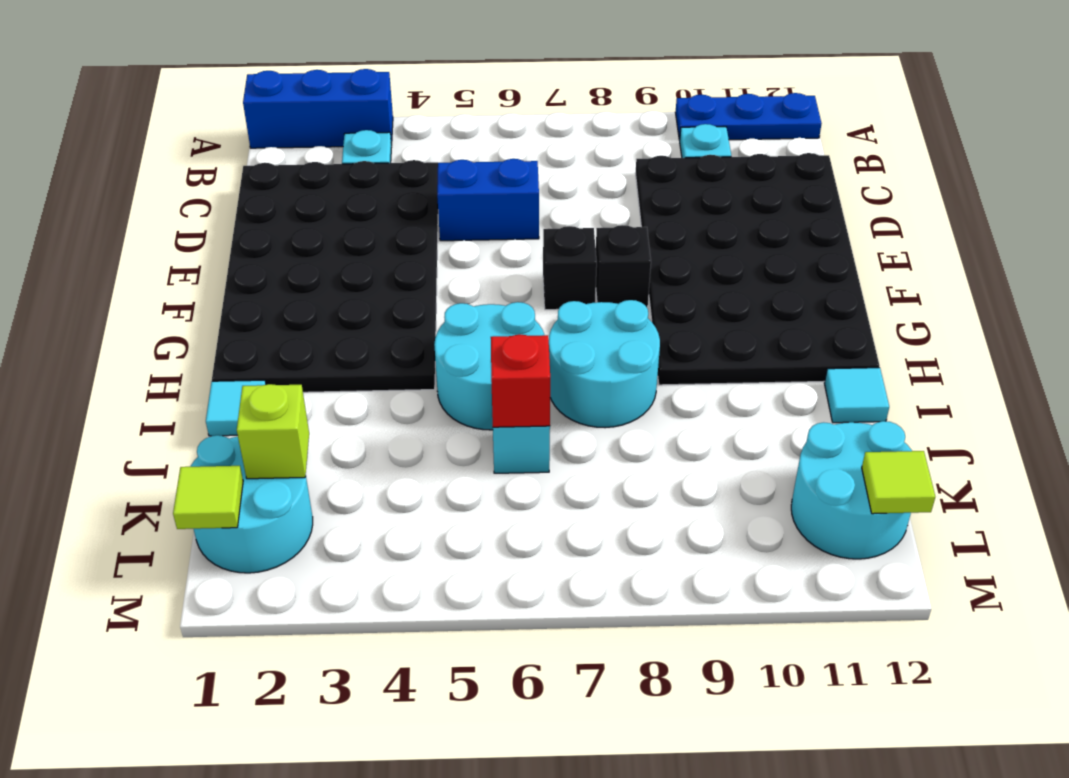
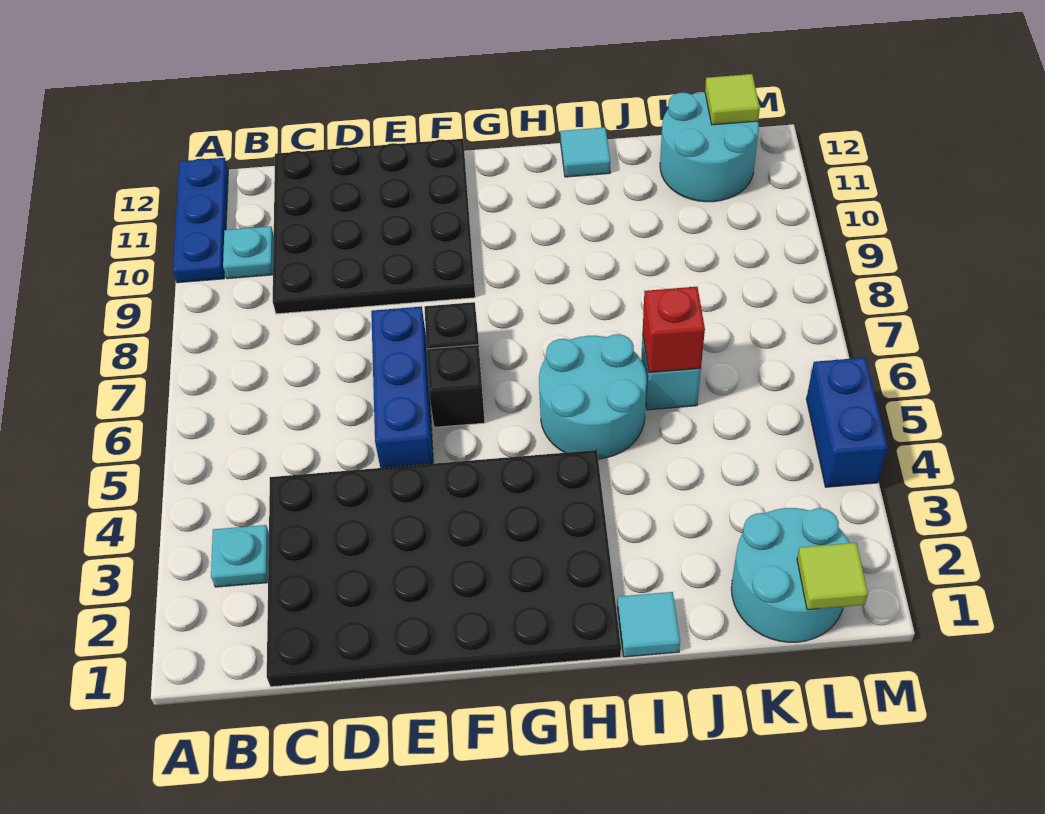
blue 1x3 brick [243,69,393,148] -> blue 1x3 brick moved to [371,307,433,468]
black 4x6 plate [635,153,879,385] -> black 4x4 plate [273,139,475,314]
blue 1x2 brick [437,159,539,241] -> blue 1x2 brick moved to [806,357,888,487]
black 1x1 brick [596,225,651,307] -> black 1x1 brick moved to [427,345,485,427]
cyan 2x2 round brick [549,300,660,428] -> none
lime 1x1 brick [237,384,309,479] -> none

